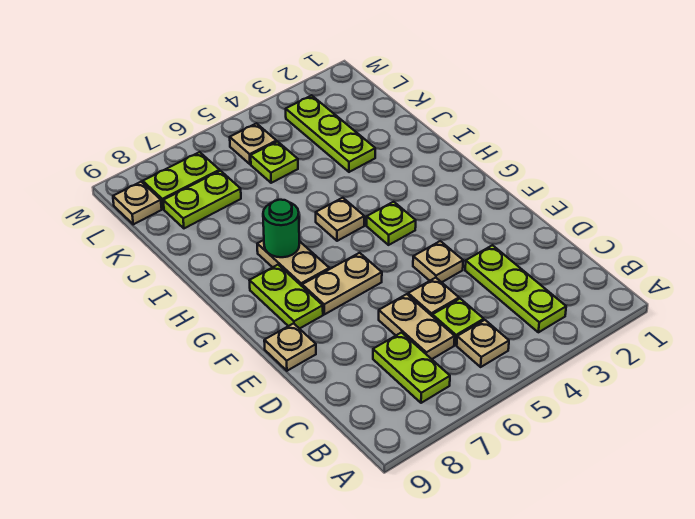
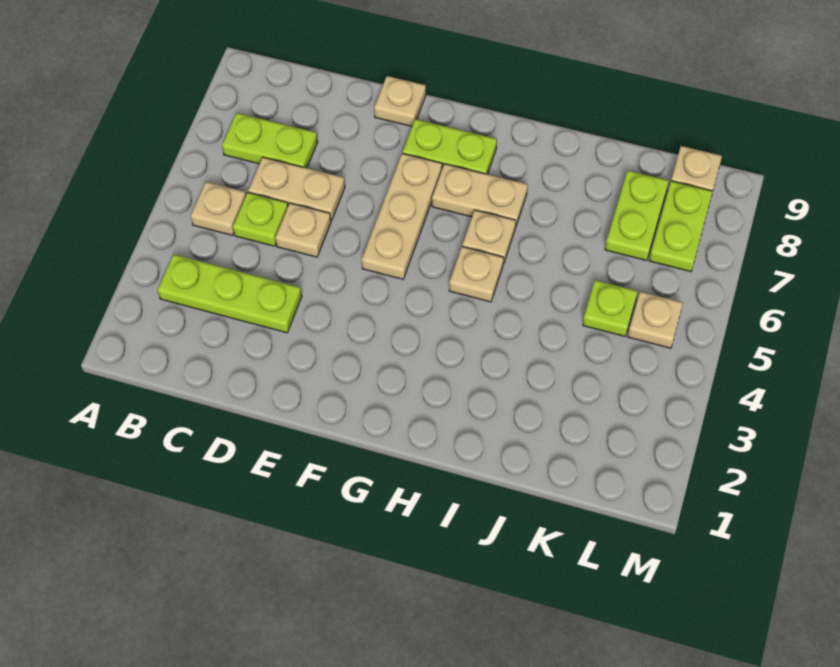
tan 1x1 plate [413,241,463,282] -> tan 1x1 plate moved to [462,210,516,264]
tan 1x2 plate [302,253,382,314] -> tan 1x3 plate [362,153,442,279]
lime 1x1 plate [367,202,416,245] -> none
green 1x1 round brick [263,200,299,257] -> none
lime 1x3 plate [286,95,375,172] -> none

